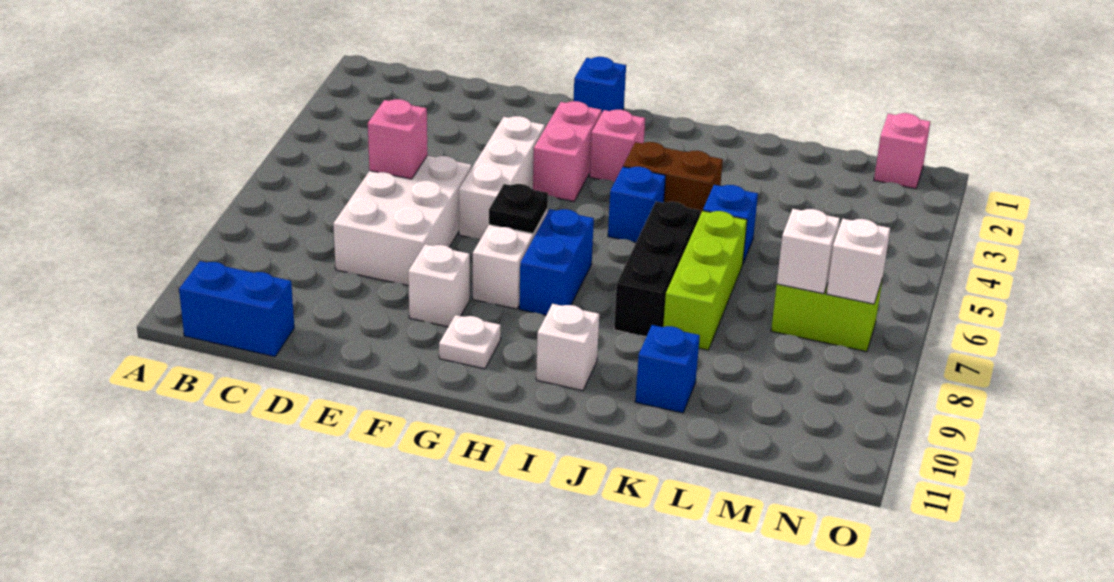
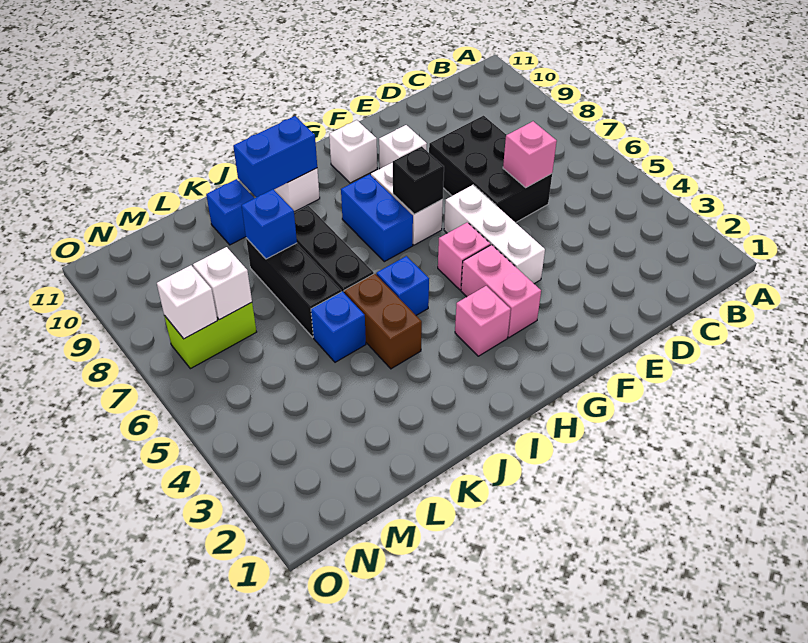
blue 1x2 brick [179,261,294,357] -> blue 1x2 brick moved to [233,116,317,197]
white 2x3 brick [333,156,472,286] -> black 2x3 brick [429,116,552,223]
blue 1x1 brick [574,57,626,112] -> blue 1x1 brick moved to [241,189,297,259]
black 1x1 plate [489,184,548,234] -> black 1x1 brick [393,147,444,214]
white 1x1 plate [439,315,501,369] -> white 1x1 brick [329,120,377,183]
brown 1x2 brick [623,142,723,215] -> brown 1x2 brick turned to [344,274,422,369]
lime 1x3 brick [663,211,747,350] -> black 1x3 brick [246,238,342,337]
pink 1x1 brick [874,113,930,189] -> pink 1x1 brick moved to [438,222,490,290]

